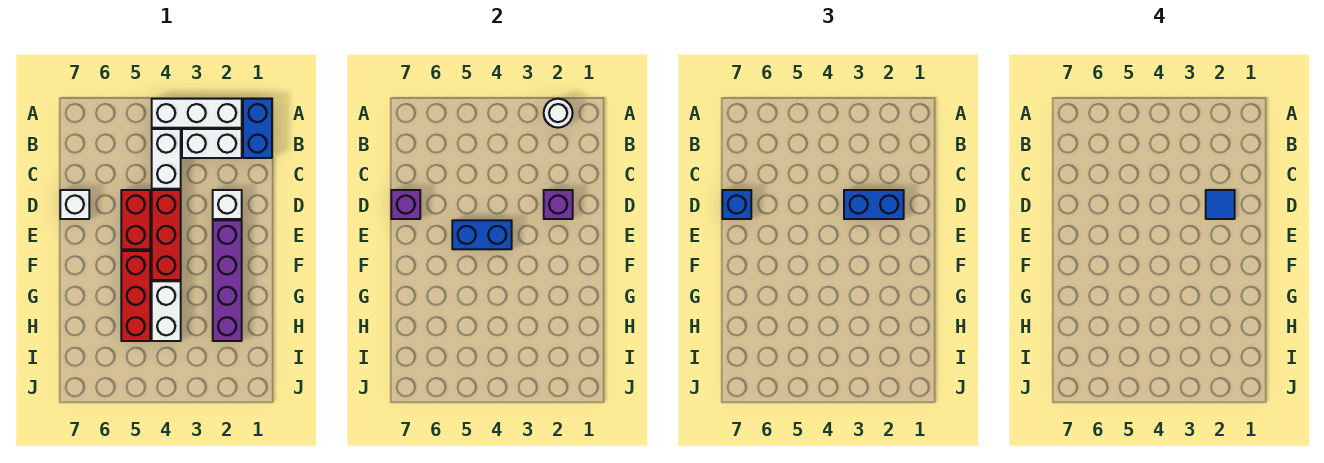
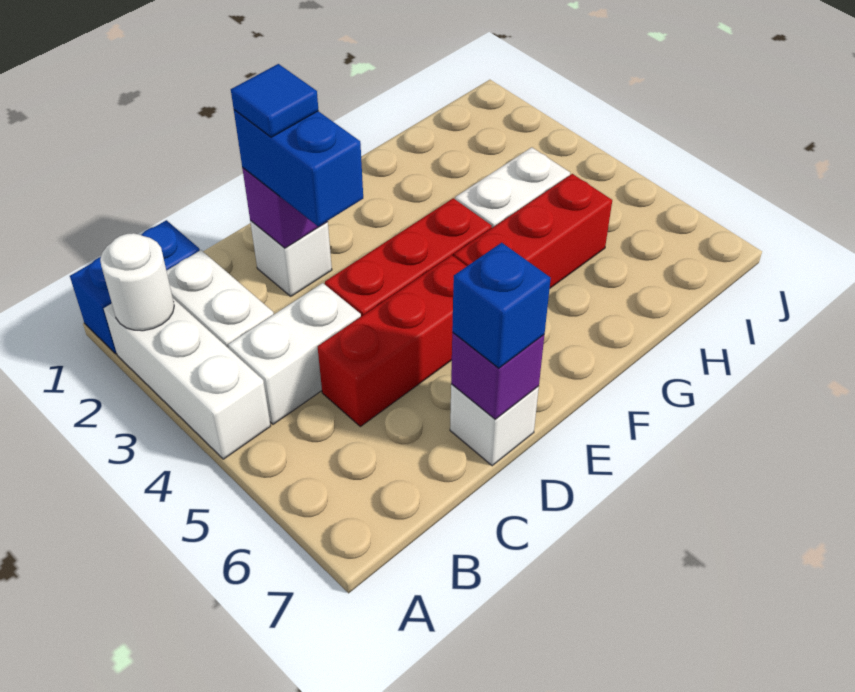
red 1x2 brick [121,190,150,249] -> red 1x3 brick [318,255,467,426]
purple 1x4 brick [213,220,242,341] -> none
blue 1x2 brick [452,220,512,249] -> none

